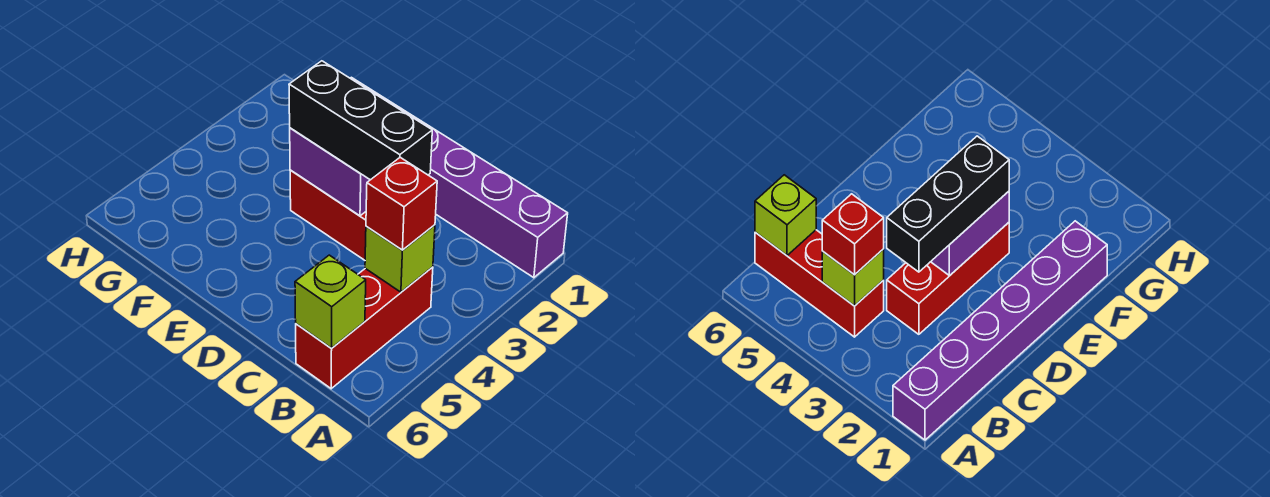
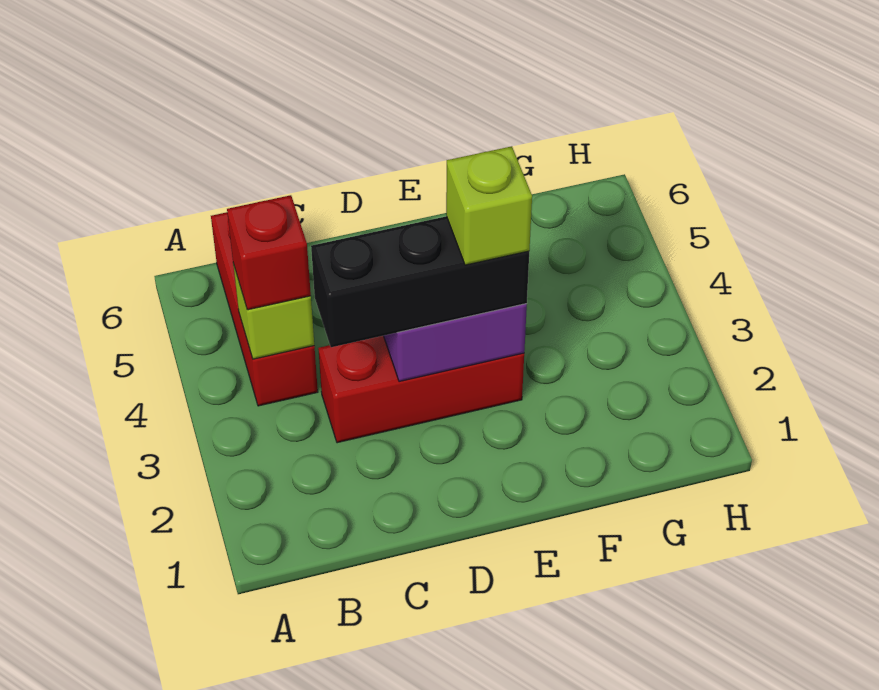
purple 1x6 brick [350,77,568,278] -> none
lime 1x1 brick [295,255,366,348] -> lime 1x1 brick moved to [446,146,532,265]

